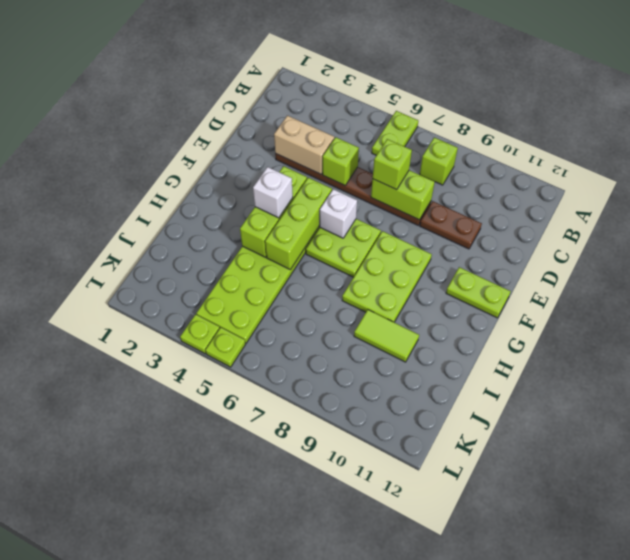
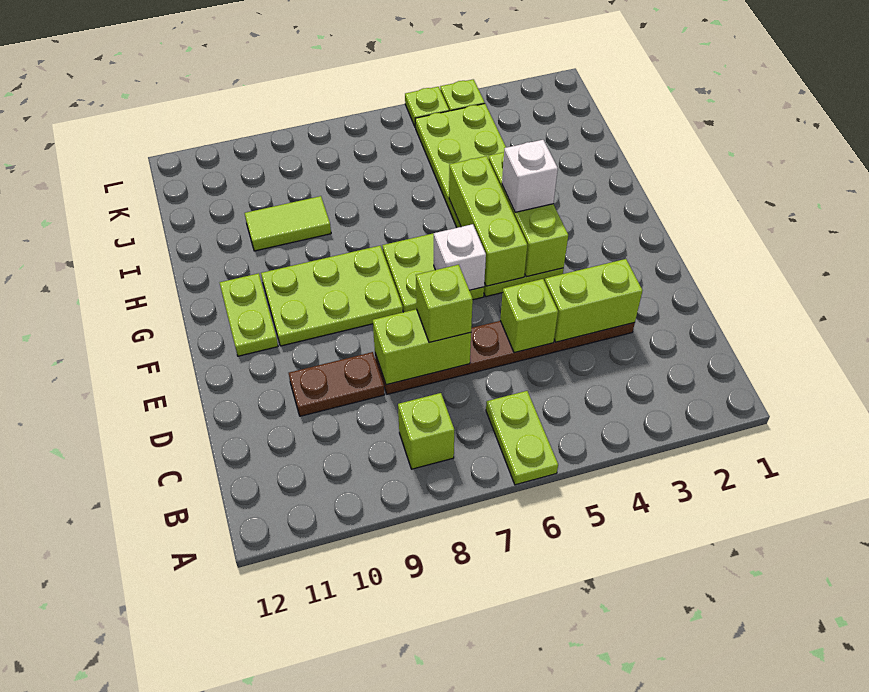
tan 1x2 brick [274,116,334,174] -> lime 1x2 brick [545,259,643,342]
lime 2x3 plate [342,231,432,322] -> lime 2x3 plate turned to [261,246,403,346]
lime 1x2 plate [446,267,511,318] -> lime 1x2 plate turned to [220,273,278,356]

